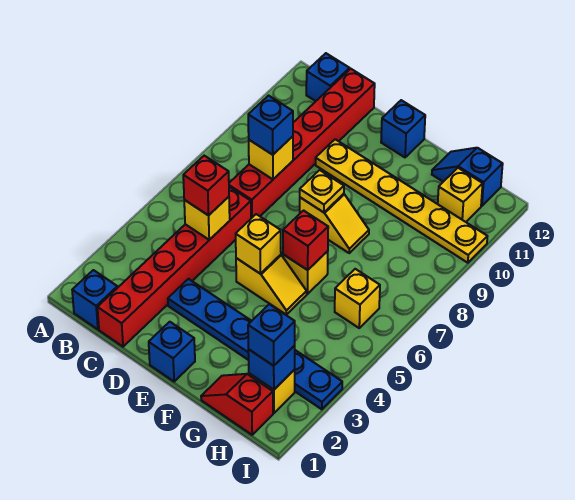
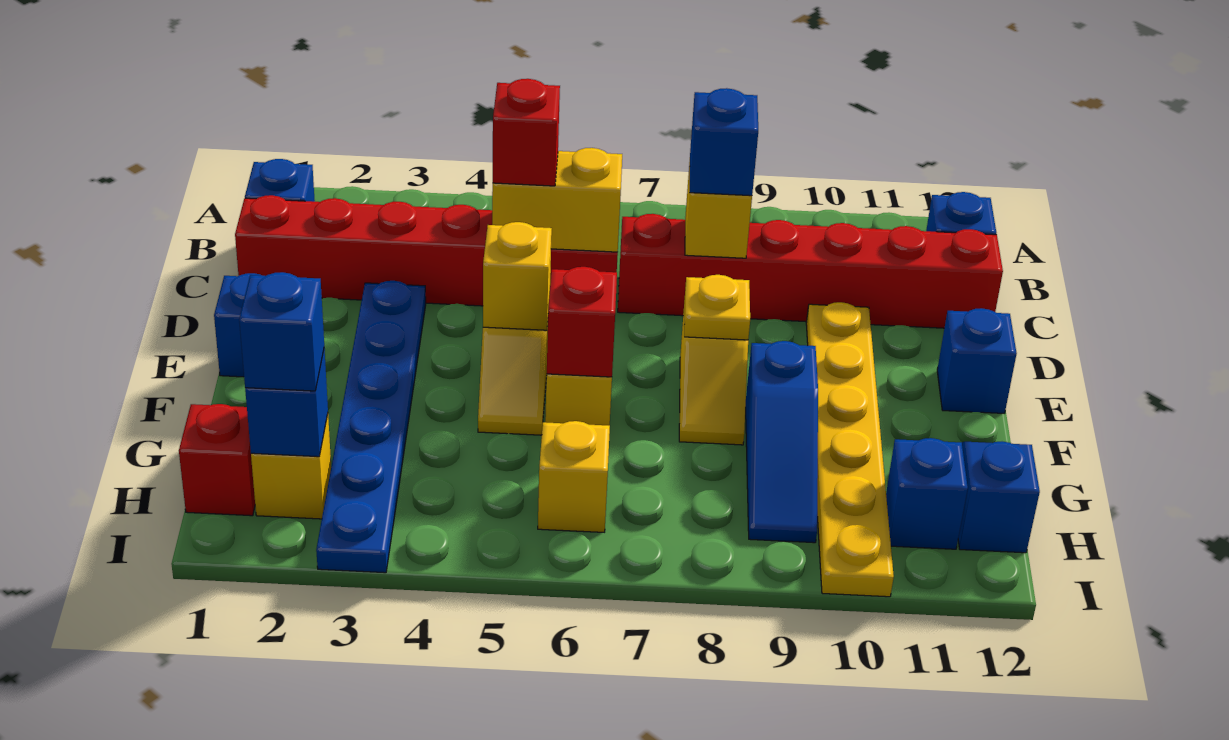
yellow 1x1 brick [184,197,230,240] -> yellow 1x2 brick [492,148,622,252]
none -> blue 1x3 slope [746,341,818,543]
yellow 1x1 brick [438,168,483,222] -> blue 1x1 brick [886,438,968,549]

